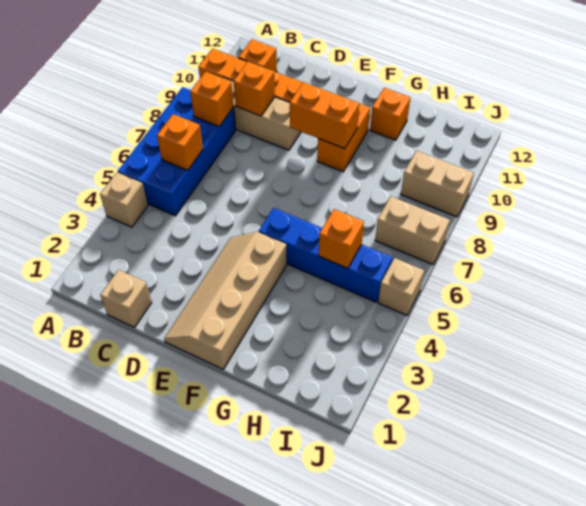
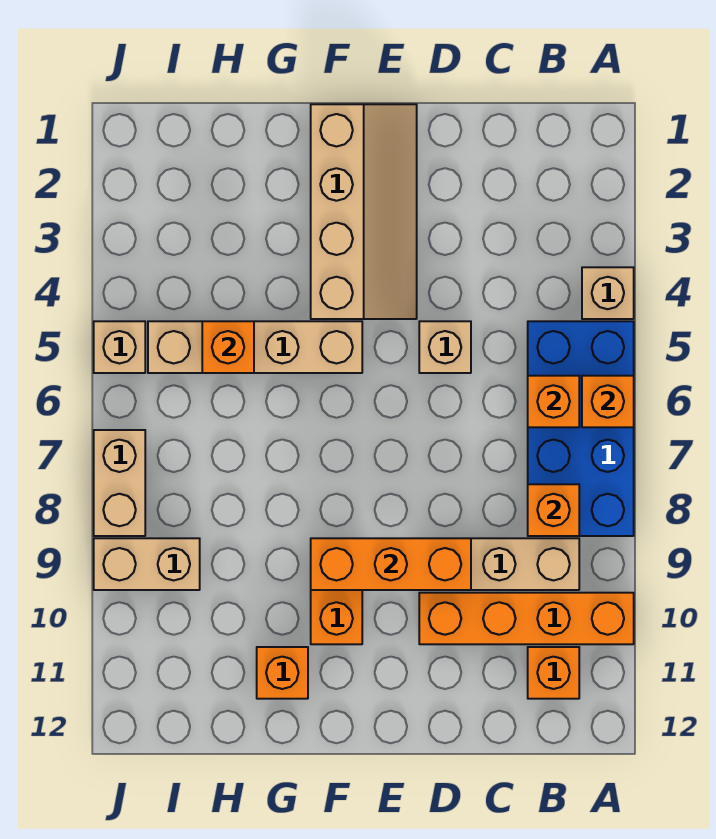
tan 1x1 brick [100,270,152,327] -> tan 1x1 brick moved to [419,321,471,373]
orange 1x1 brick [234,62,275,116] -> orange 1x1 brick moved to [582,376,634,427]
orange 1x2 brick [290,82,359,149] -> orange 1x3 brick [311,538,471,590]
blue 1x4 brick [259,208,393,302] -> tan 1x4 brick [148,321,362,373]
tan 1x2 brick [375,197,450,264] -> tan 1x2 brick turned to [94,430,145,536]

